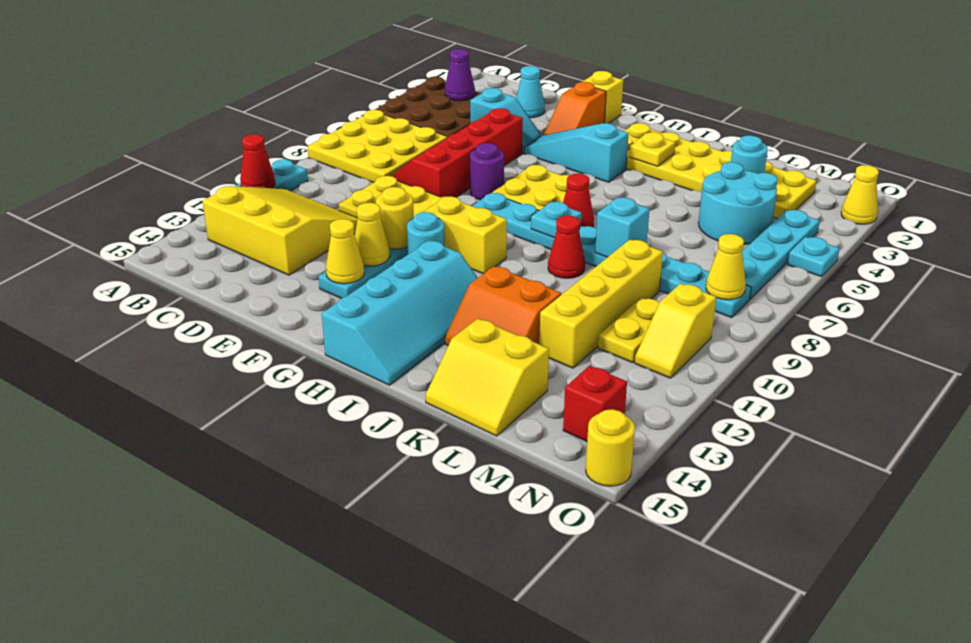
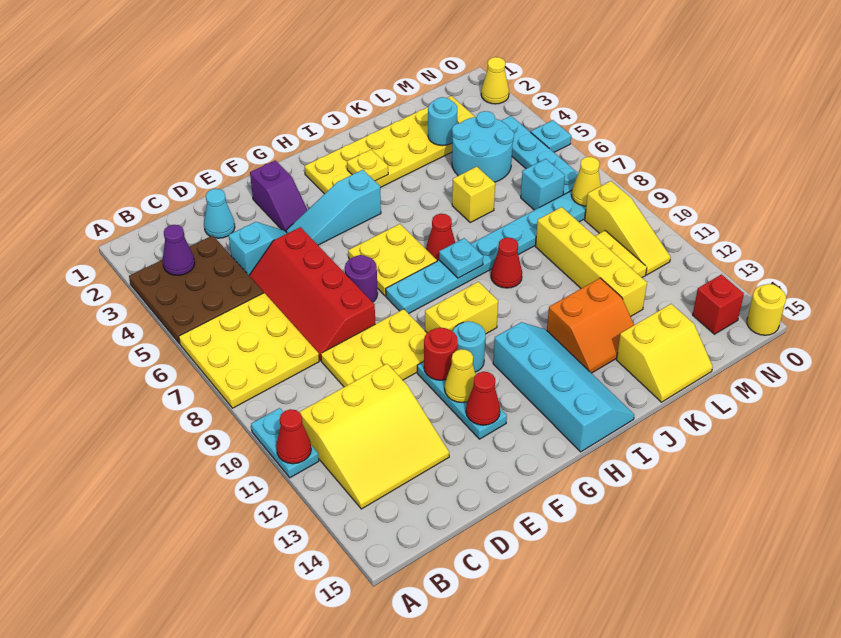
yellow 3x3 slope [203,186,358,275] -> yellow 3x3 slope turned to [300,364,449,509]
yellow 1x1 brick [583,71,623,123] -> yellow 1x1 brick moved to [452,167,495,222]
orange 1x2 slope [544,82,606,135] -> purple 1x2 slope [250,160,307,231]
yellow 1x1 round brick [376,187,414,249] -> red 1x1 round brick [424,328,458,380]
yellow 1x1 cone [326,219,364,284] -> red 1x1 cone [466,372,500,425]
cyan 1x1 brick [595,197,650,257] -> cyan 1x1 brick moved to [521,159,565,210]
yellow 1x2 slope [635,283,716,378] -> yellow 1x3 slope [585,181,671,275]

